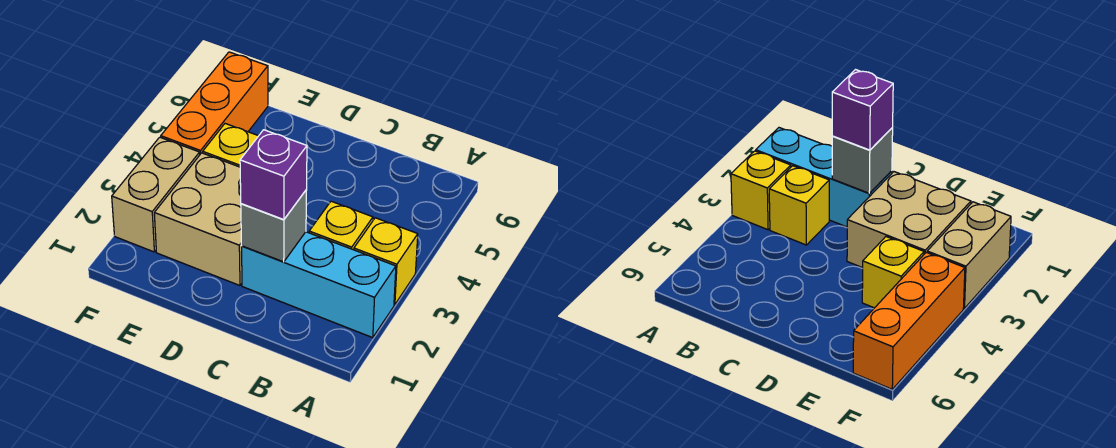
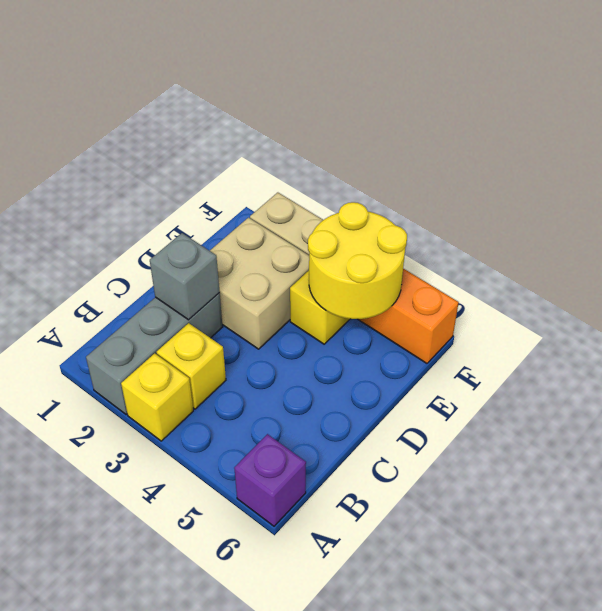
cyan 1x3 brick [242,232,396,338] -> grey 1x3 brick [86,293,223,415]
purple 1x1 brick [240,130,307,220] -> purple 1x1 brick moved to [234,434,306,526]
none -> yellow 2x2 round brick [308,202,407,319]

